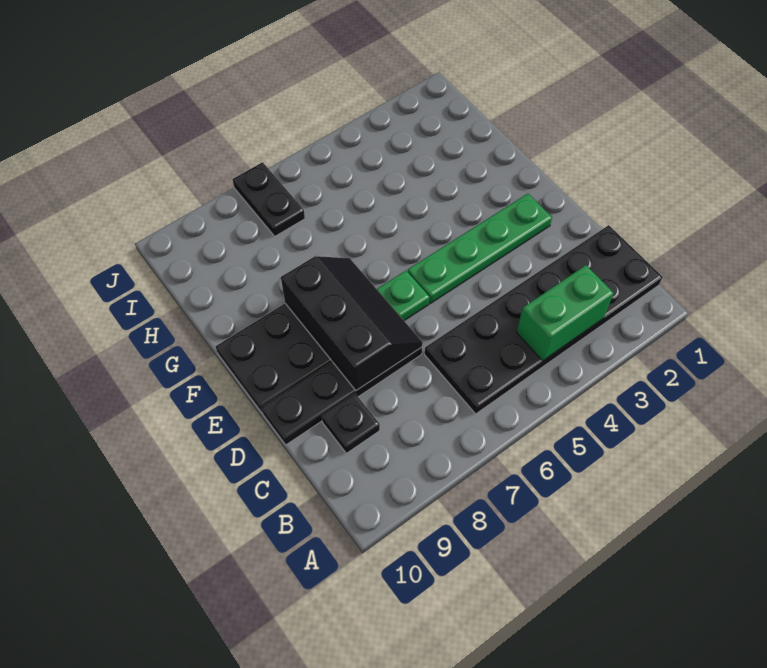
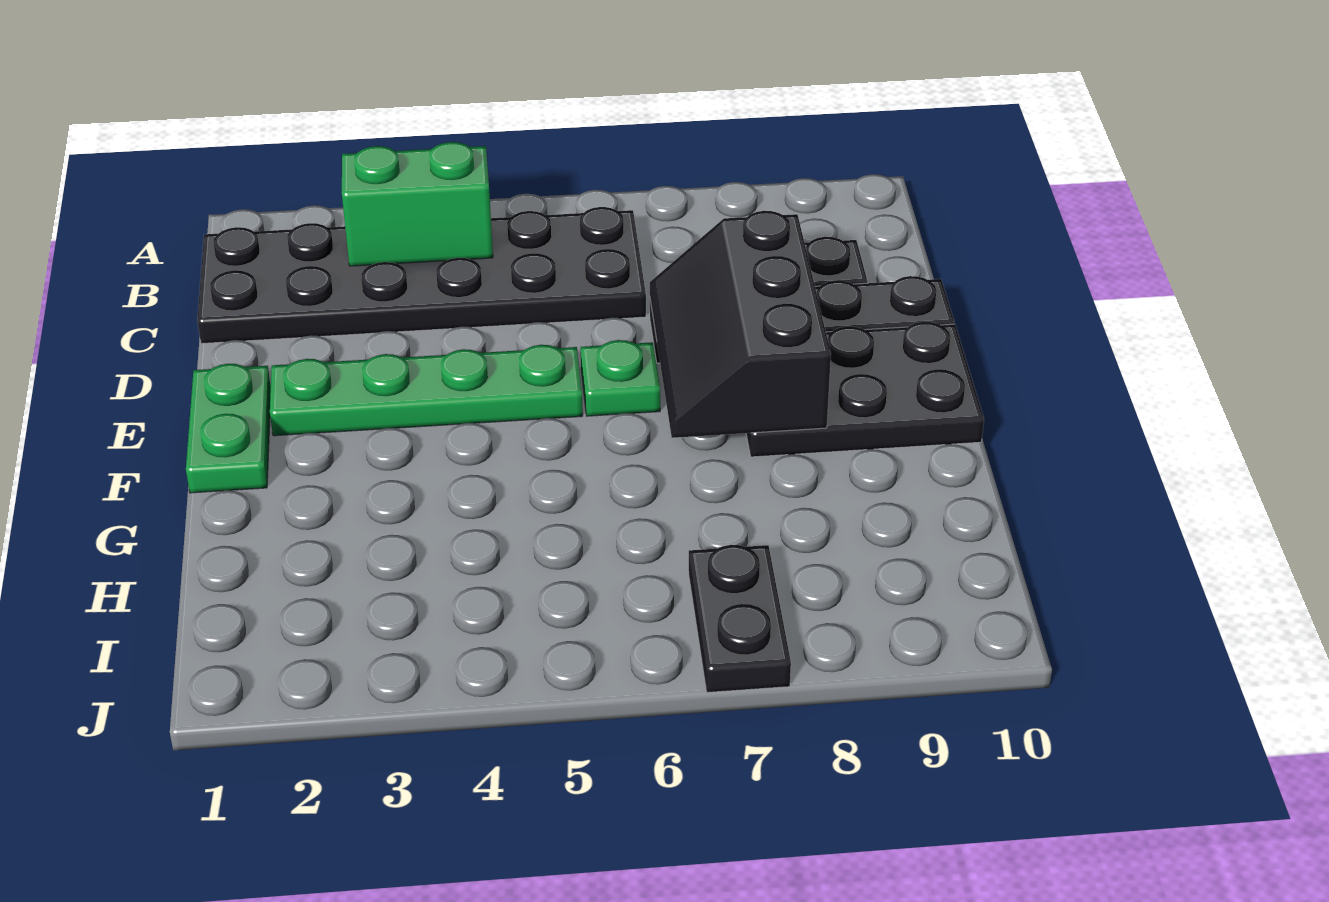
none -> green 1x2 plate [186,364,271,493]

